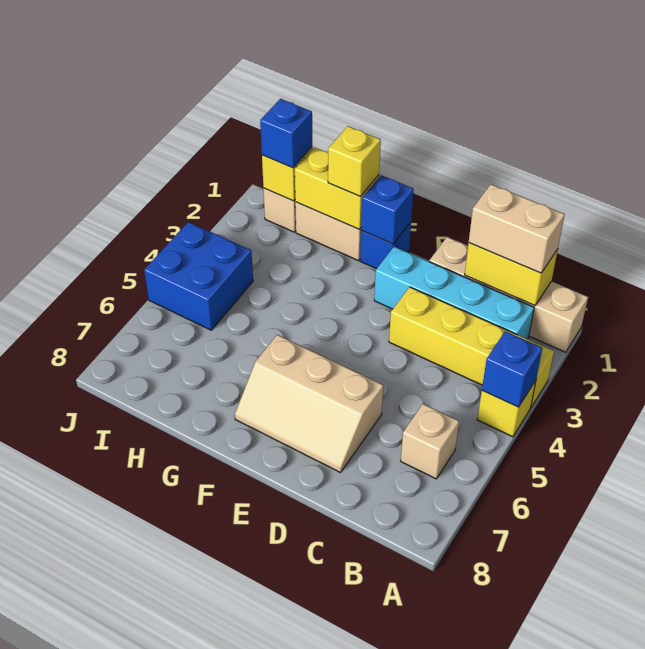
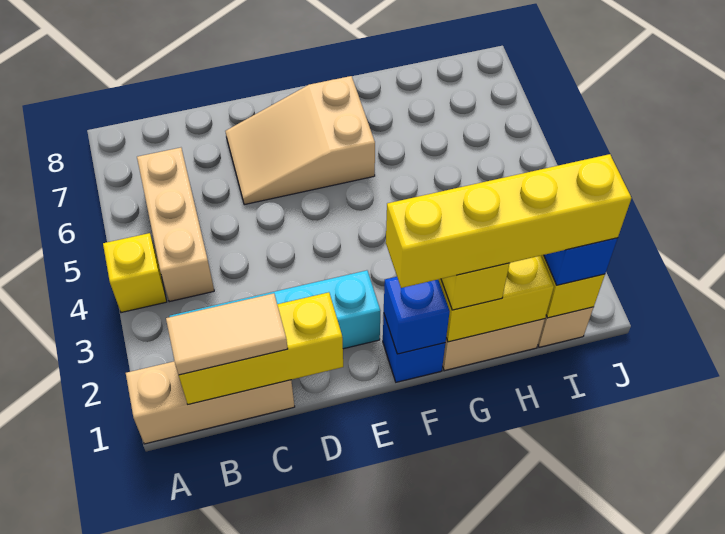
tan 1x4 brick [429,237,588,352] -> tan 1x3 brick [126,361,295,444]
yellow 1x4 brick [389,287,554,407] -> yellow 1x4 brick moved to [386,154,631,288]
blue 1x1 brick [482,331,542,407] -> none
yellow 1x2 brick [465,243,558,306] -> yellow 1x3 brick [179,292,343,404]
tan 1x2 brick [469,184,565,273] -> tan 1x2 tile [166,293,288,375]
tan 1x1 brick [401,404,459,479] -> tan 1x3 brick [137,148,214,302]
tan 2x3 slope [235,335,383,473] -> tan 2x3 slope turned to [225,76,375,205]
blue 2x2 brick [144,222,253,330] -> none

